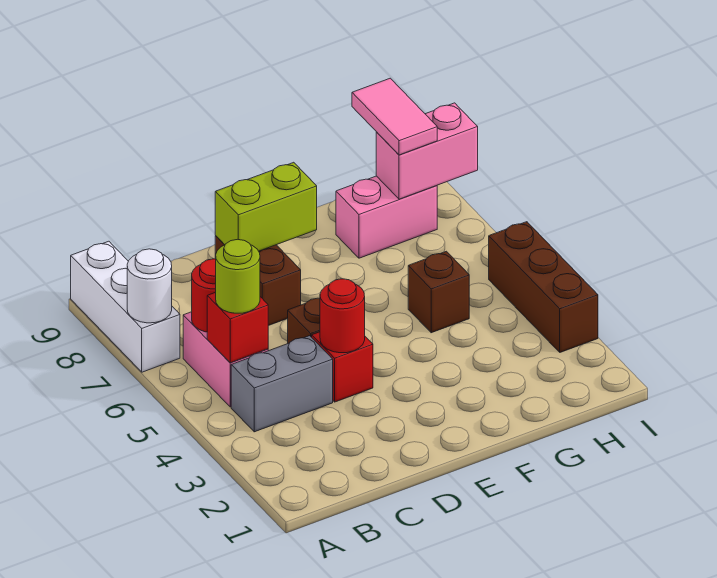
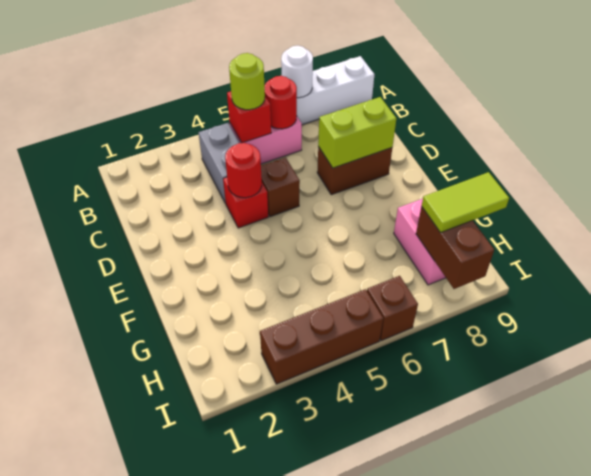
lime 1x2 brick [215,162,317,251] -> lime 1x2 brick turned to [318,97,396,168]
brown 1x1 brick [408,251,469,333] -> brown 1x1 brick moved to [367,276,418,341]
pink 1x2 brick [376,103,478,199] -> brown 1x2 brick [416,207,494,289]
pink 1x2 tile [352,78,437,155] -> lime 1x2 tile [422,172,509,233]

